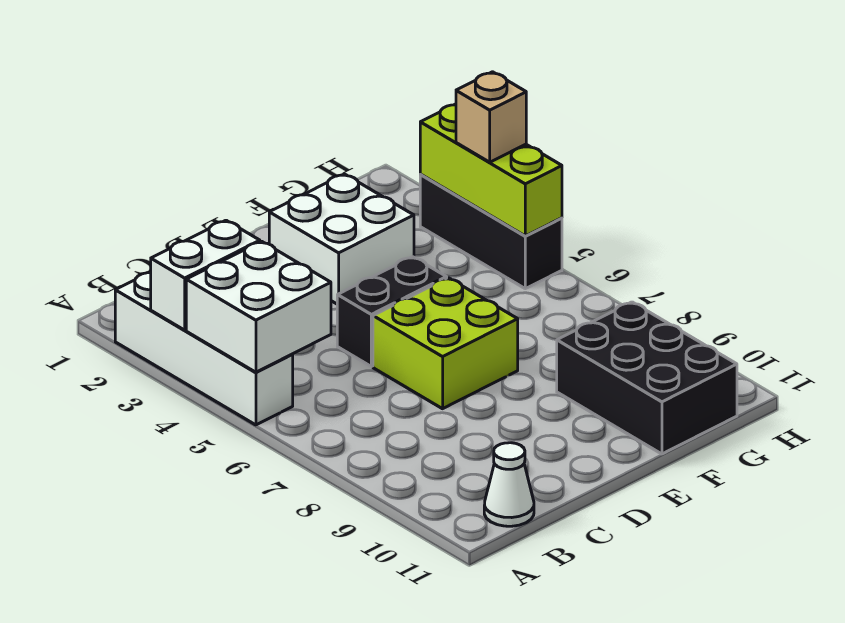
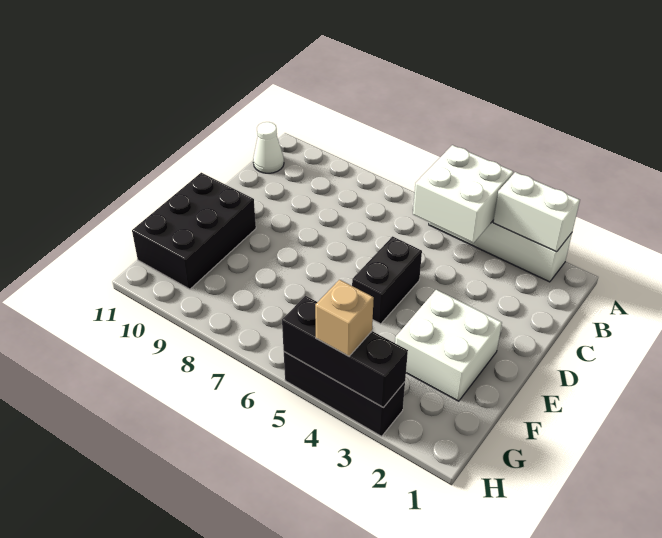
white 1x2 brick [151,220,260,330] -> white 1x2 brick turned to [493,172,580,252]
lime 2x2 brick [373,278,518,409] -> none
black 2x3 brick [557,302,737,454] -> black 2x3 brick turned to [132,173,256,289]
lime 1x3 brick [420,104,562,236] -> black 1x3 brick [282,296,408,408]

